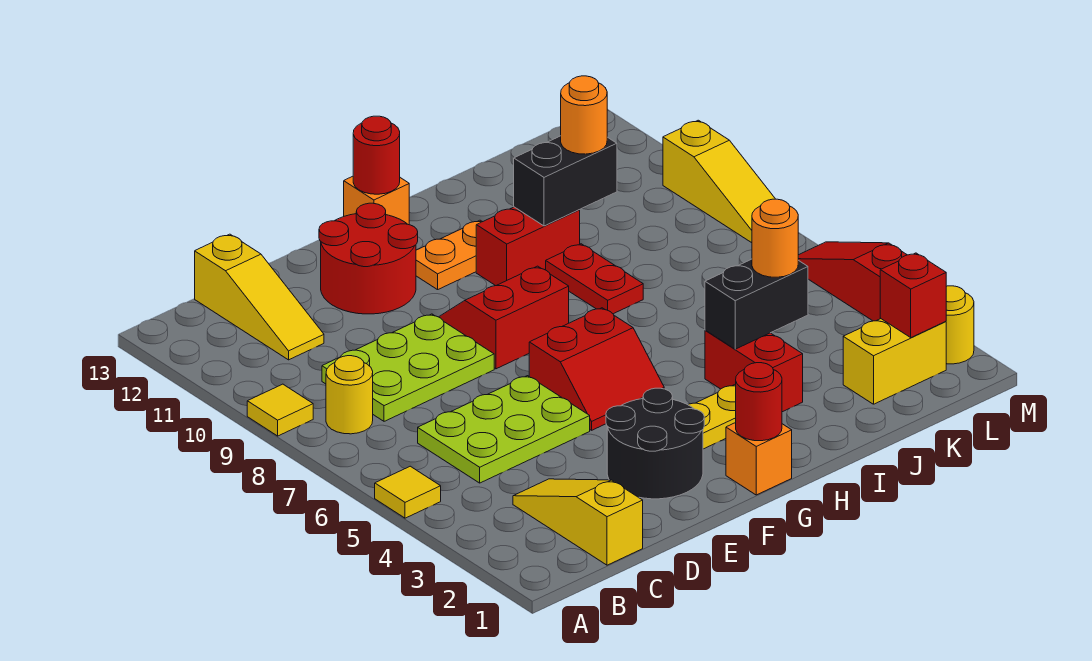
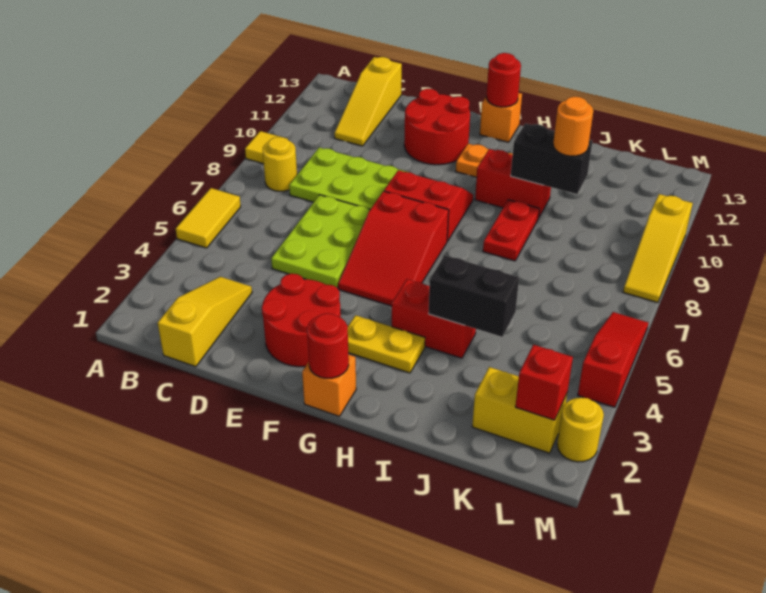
yellow 1x1 tile [375,466,441,518] -> yellow 1x2 tile [176,188,241,248]
lime 2x3 plate [418,376,590,483] -> lime 2x3 plate turned to [271,195,370,288]
black 2x2 round brick [606,388,704,499] -> red 2x2 round brick [262,274,341,367]
red 2x2 slope [529,308,664,430] -> red 2x3 slope [338,191,449,306]
red 1x2 brick [705,330,803,412] -> red 1x2 brick turned to [392,279,476,358]
orange 1x1 round brick [752,199,798,277] -> none

